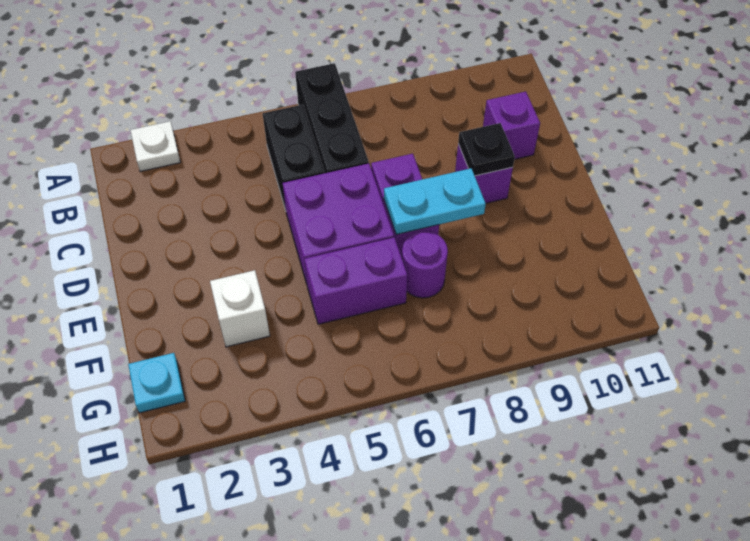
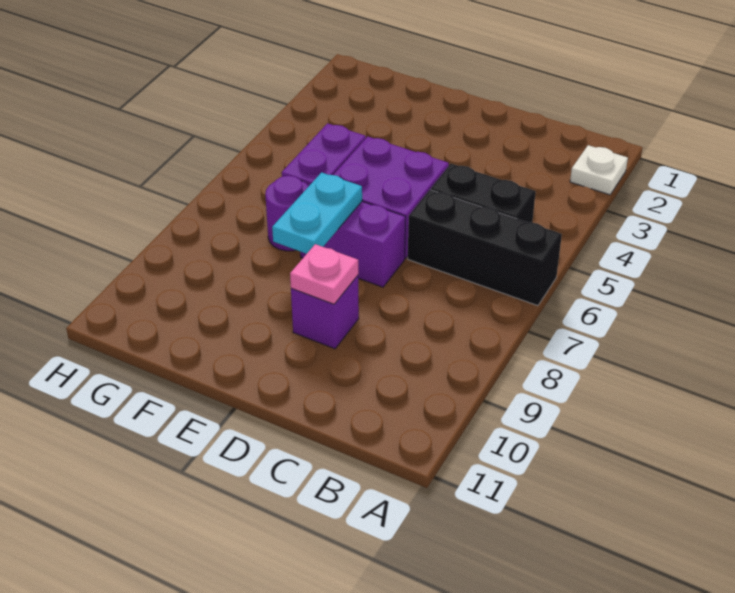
purple 1x1 brick [483,92,540,159] -> none
black 1x1 plate [458,123,515,176] -> pink 1x1 plate [290,244,358,304]
white 1x1 brick [210,270,270,347] -> none
cyan 1x1 plate [128,353,185,413] -> none

